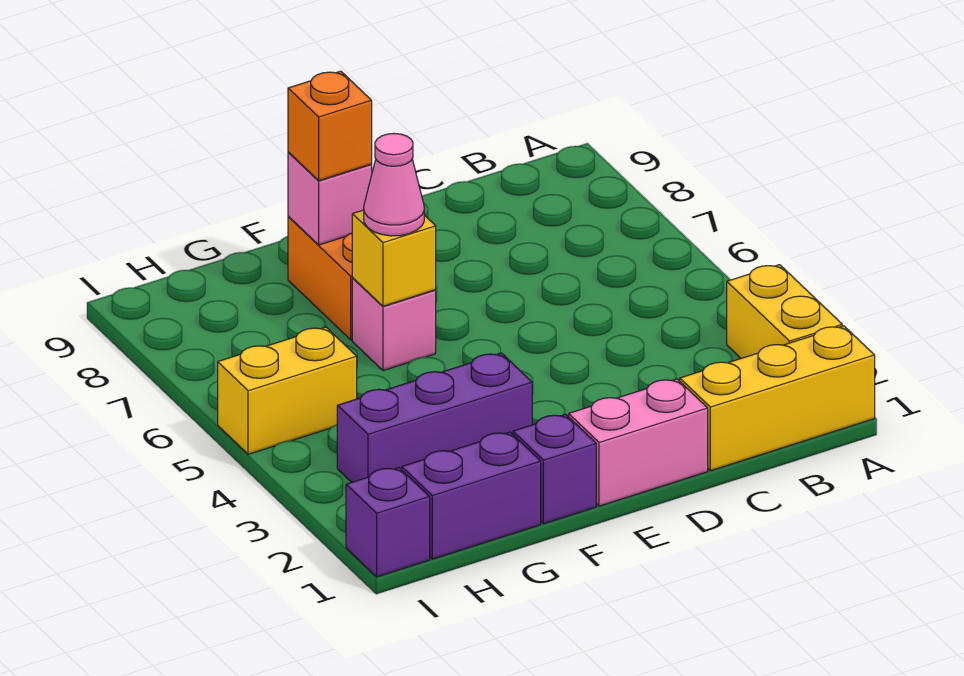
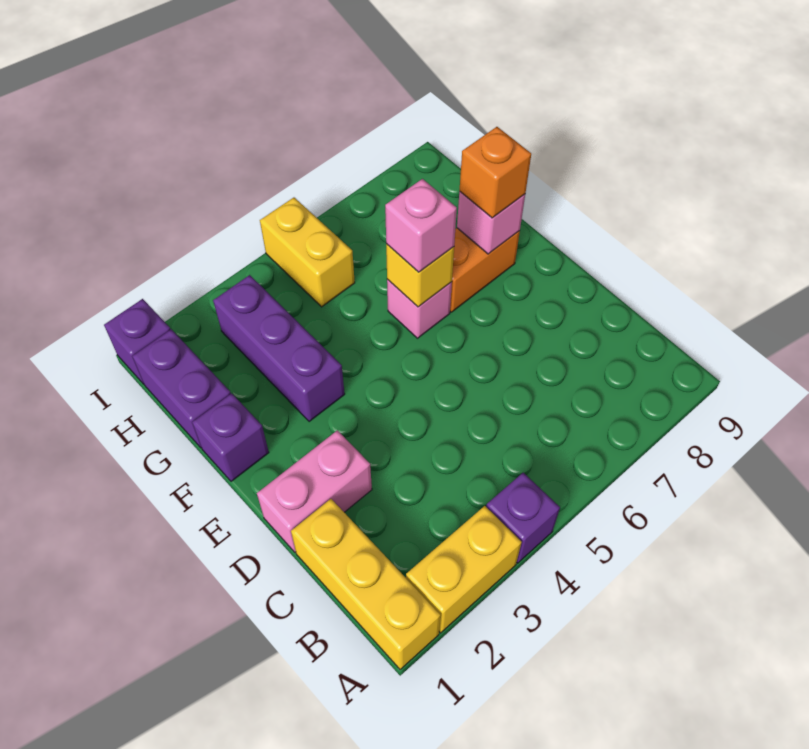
none -> purple 1x1 brick [486,473,560,563]
pink 1x2 brick [569,379,708,506] -> pink 1x2 brick turned to [257,430,372,552]
pink 1x1 cone [364,133,424,236] -> pink 1x1 brick [385,179,457,272]

